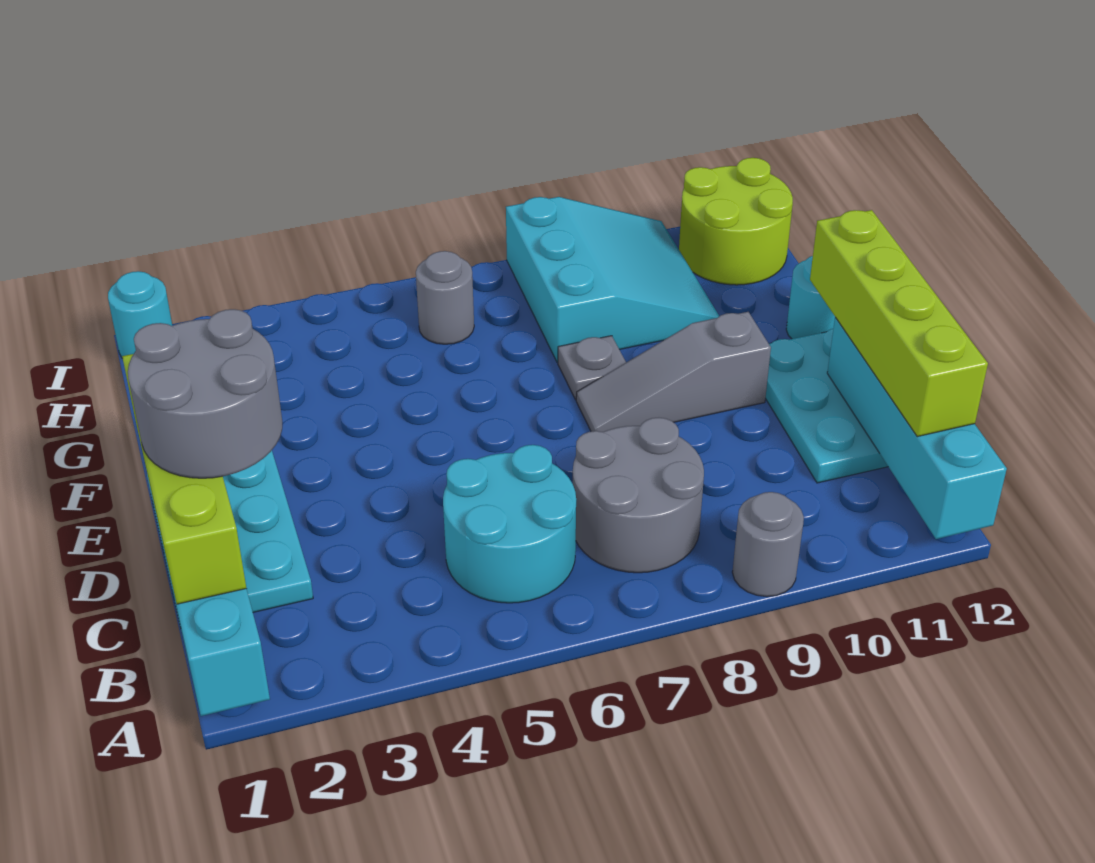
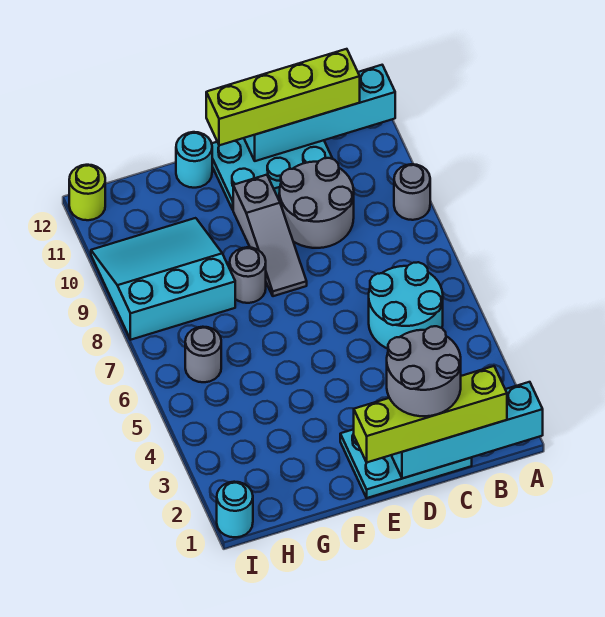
grey 2x2 round brick [573,418,704,573] -> grey 2x2 round brick moved to [279,158,354,248]
grey 1x1 plate [558,336,626,400] -> grey 1x1 round brick [230,247,266,303]
lime 2x2 round brick [679,158,793,285] -> lime 1x1 round brick [69,165,105,220]

